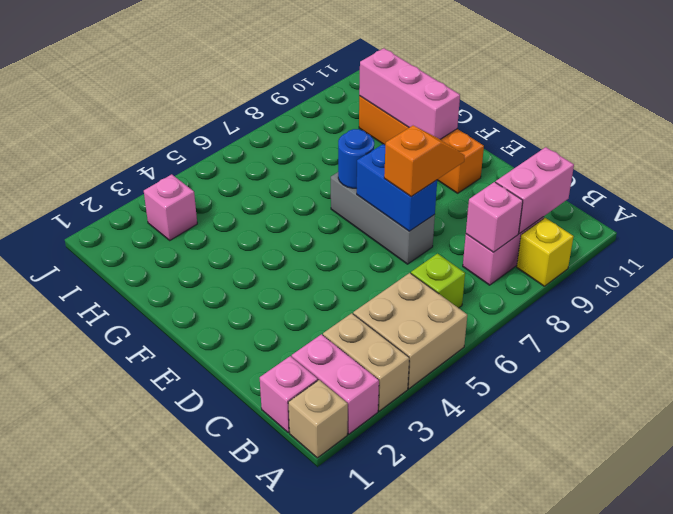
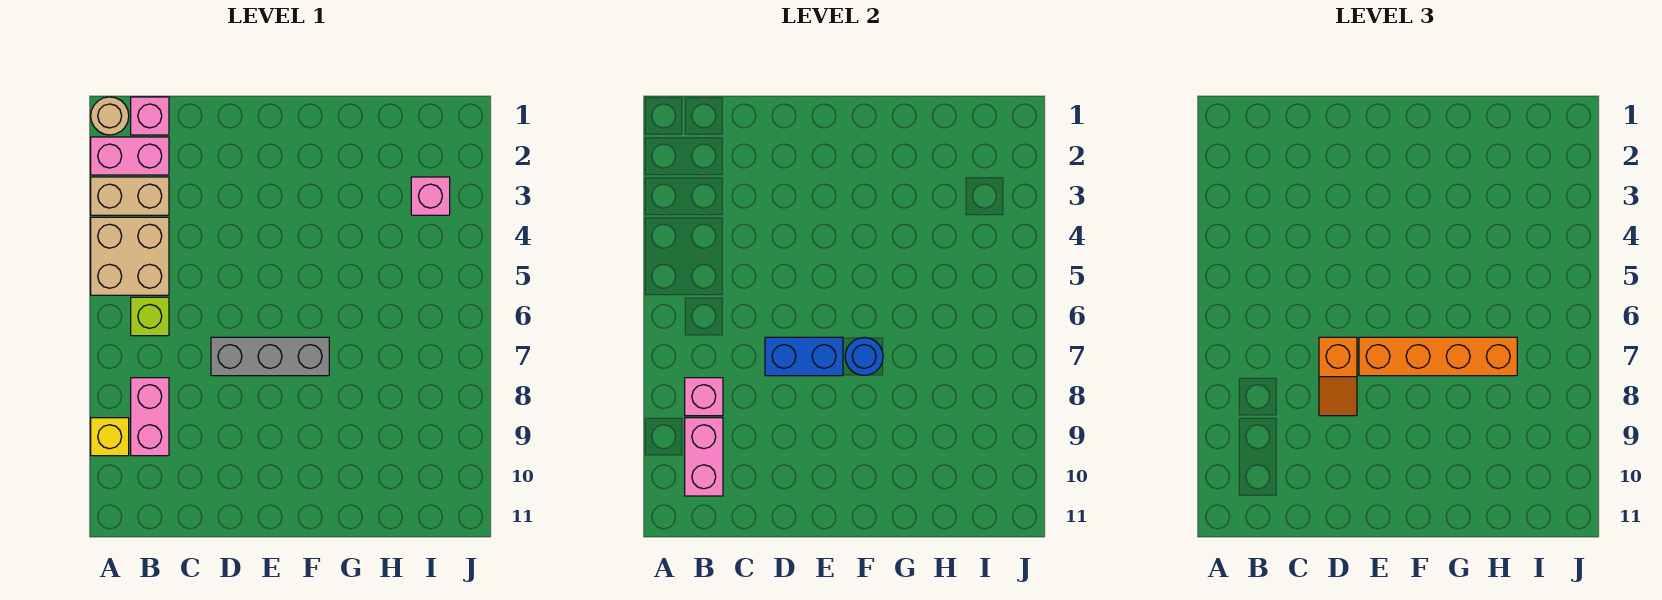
tan 1x1 brick [288,380,348,458] -> tan 1x1 round brick [91,97,129,135]
orange 1x4 brick [359,96,484,193] -> orange 1x4 brick moved to [1359,337,1517,376]
pink 1x3 brick [359,48,460,139] -> none

